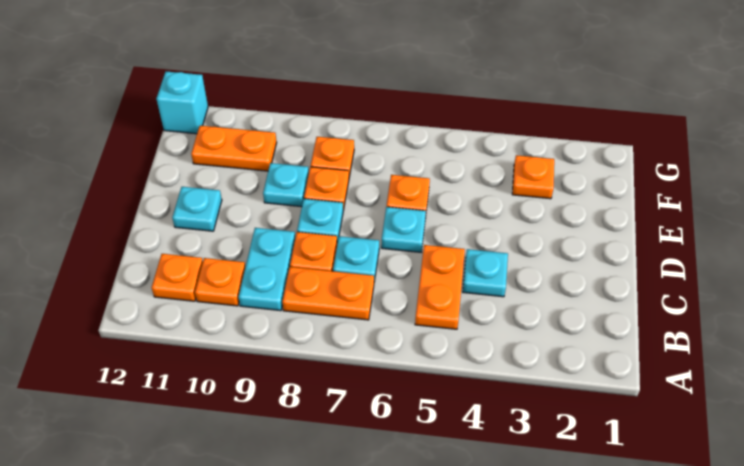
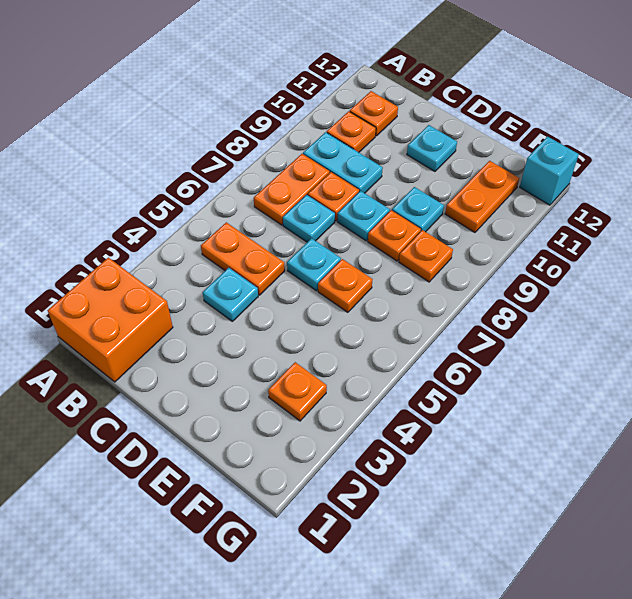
none -> orange 2x2 brick [48,258,173,382]

